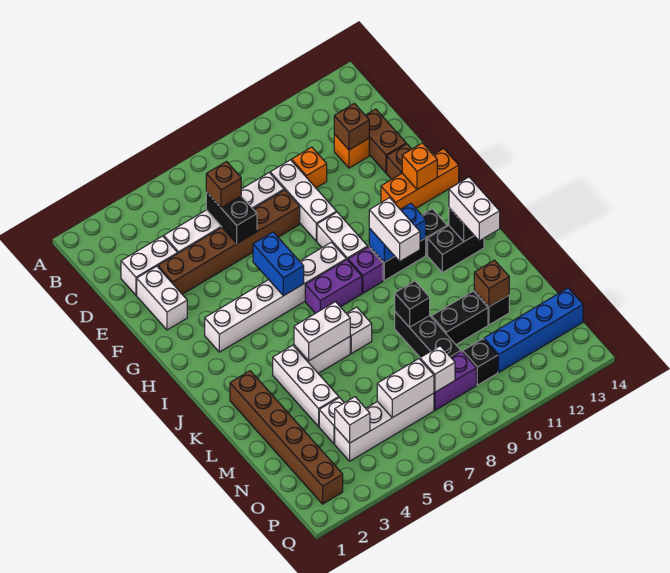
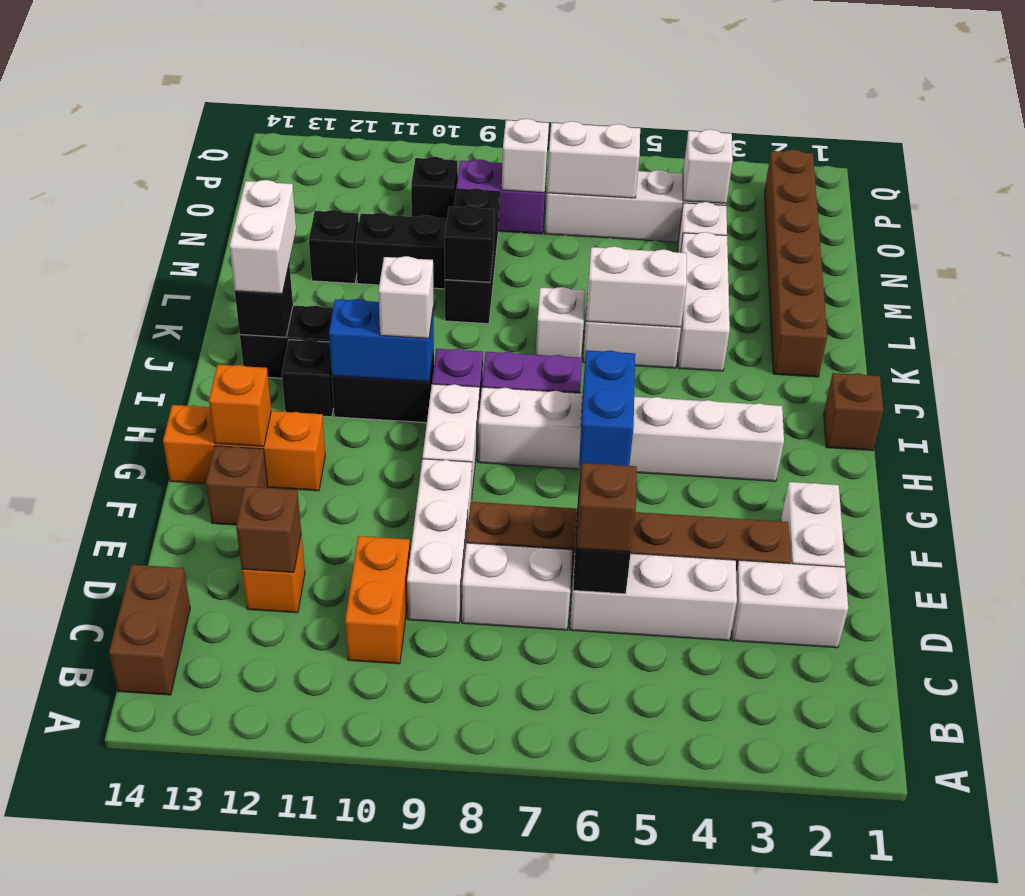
orange 1x1 brick [292,147,327,188] -> orange 1x2 brick [345,536,410,664]
brown 1x2 brick [365,109,406,173] -> brown 1x2 brick moved to [109,565,190,695]
white 1x2 brick [369,198,420,261] -> white 1x1 brick [379,256,433,338]
brown 1x1 brick [474,260,509,307] -> brown 1x1 brick moved to [824,373,883,451]
blue 1x4 brick [484,288,583,372] -> none

